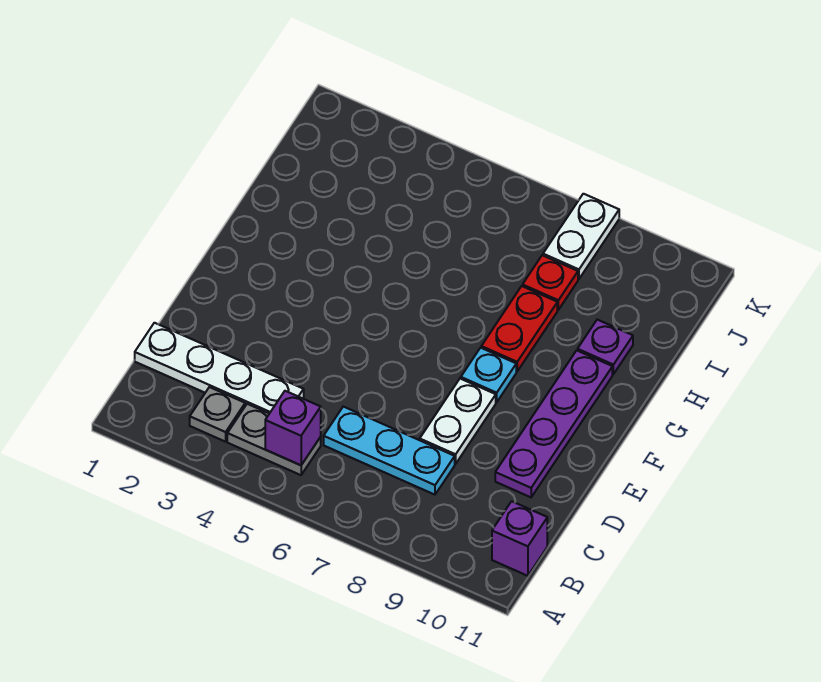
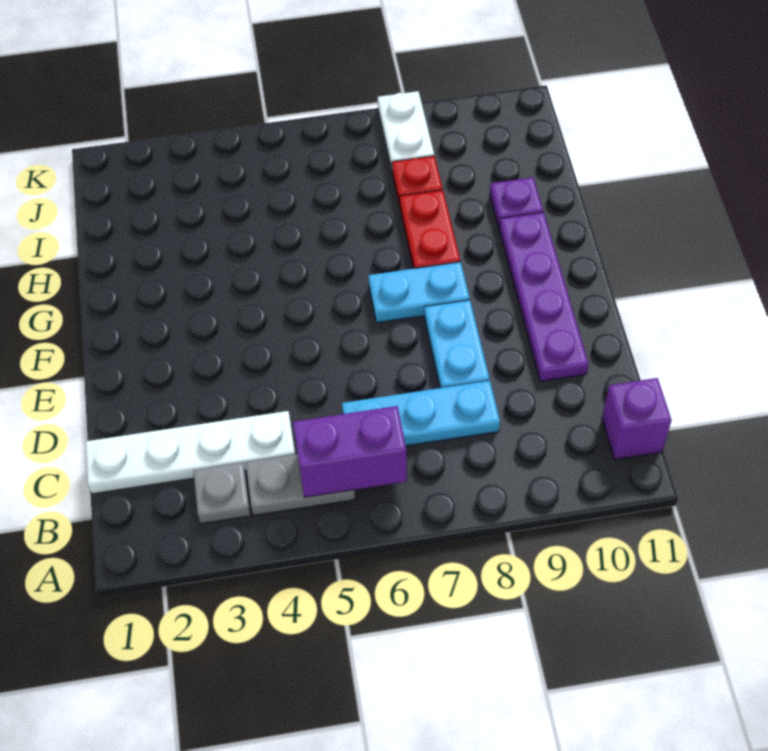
purple 1x1 brick [265,391,321,465] -> purple 1x2 brick [293,406,407,497]
white 1x2 plate [420,378,496,464] -> cyan 1x2 plate [424,300,490,388]
cyan 1x1 plate [461,348,516,402] -> cyan 1x2 plate [368,262,470,323]

